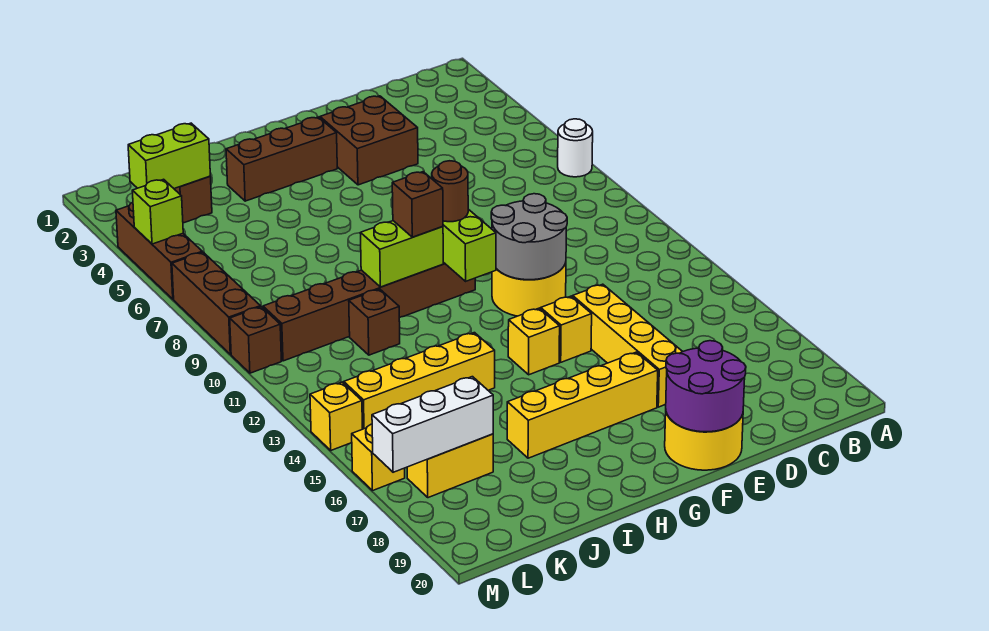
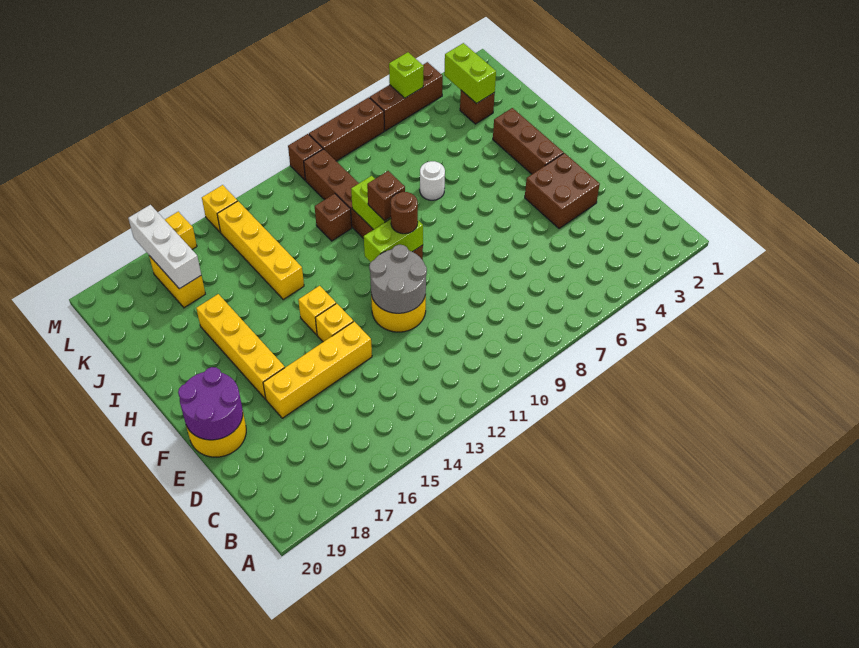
white 1x1 round brick [558,119,593,177] -> white 1x1 round brick moved to [420,161,445,200]

